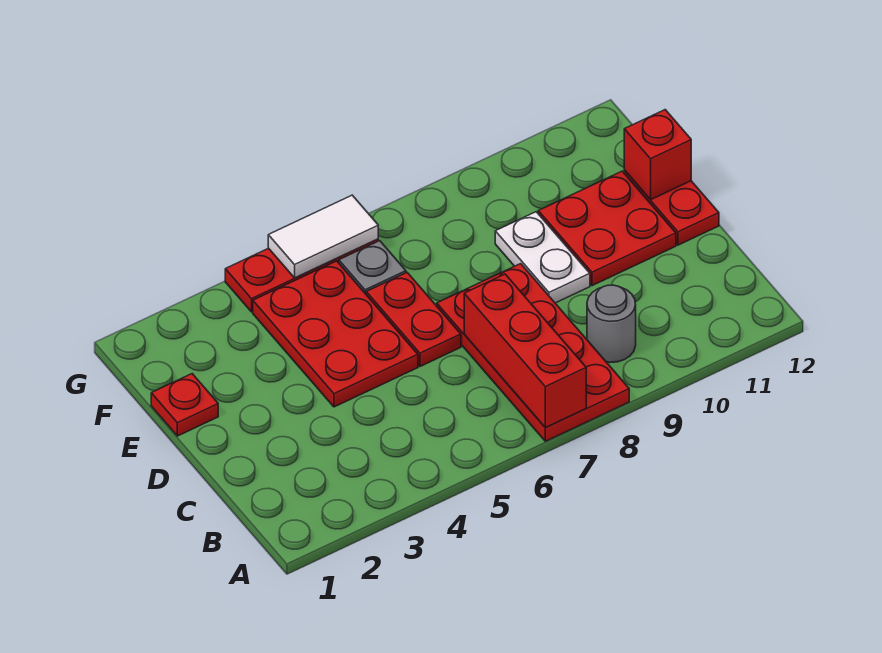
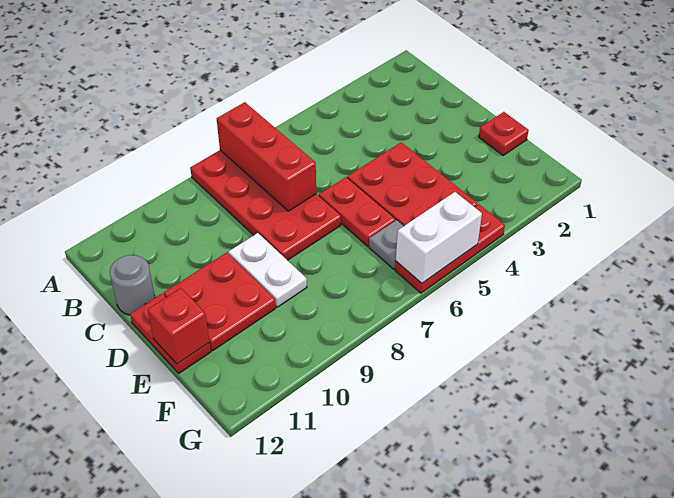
grey 1x1 round brick [587,285,636,362] -> grey 1x1 round brick moved to [110,255,155,315]
white 1x2 tile [268,195,378,278] -> white 1x2 brick [396,192,482,283]

